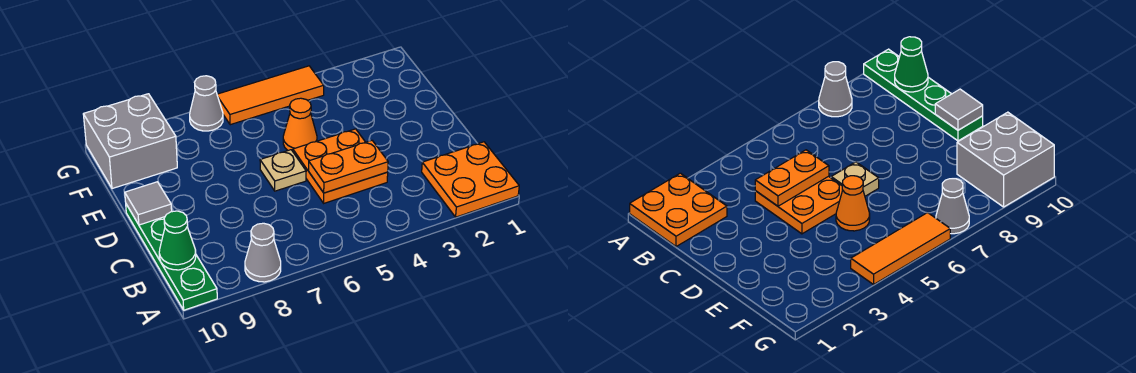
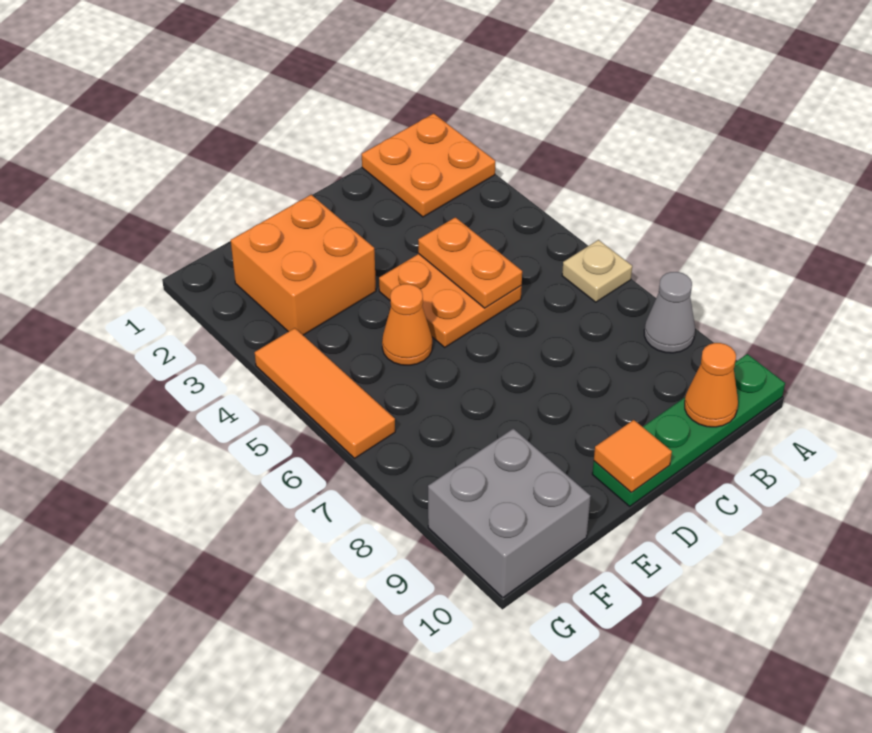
green 1x1 cone [159,211,196,270] -> orange 1x1 cone [685,343,738,427]
tan 1x1 plate [260,150,306,191] -> tan 1x1 plate moved to [562,240,632,302]
grey 1x1 tile [125,182,172,225] -> orange 1x1 tile [594,420,672,492]
none -> orange 2x2 brick [231,195,376,335]
grey 1x1 cone [190,76,223,131] -> none

